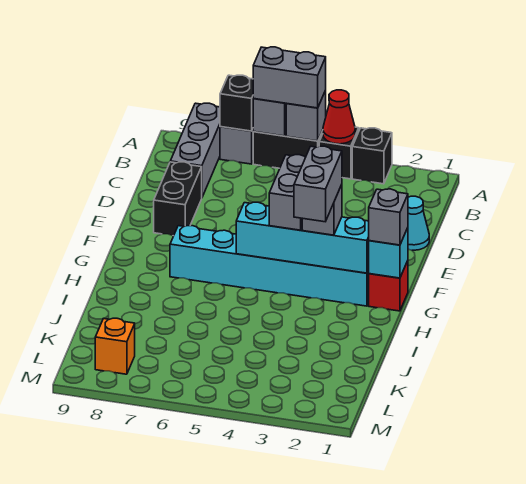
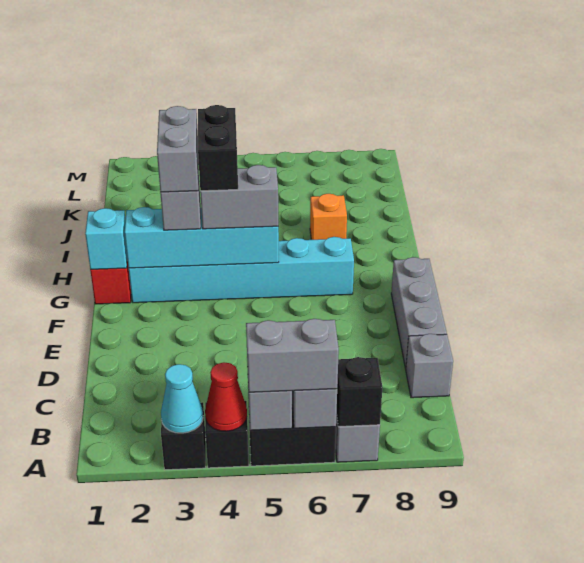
grey 1x3 brick [170,103,220,197] -> grey 1x3 brick moved to [391,257,447,369]
cyan 1x1 cone [408,196,429,250] -> cyan 1x1 cone moved to [161,364,203,433]
black 1x2 brick [154,162,202,236] -> black 1x2 brick moved to [198,105,238,191]
grey 1x2 brick [269,155,306,230] -> grey 1x2 brick turned to [200,165,278,229]
grey 1x1 brick [369,189,408,245] -> grey 1x1 brick moved to [406,334,453,398]
orange 1x1 brick [95,318,135,374] -> orange 1x1 brick moved to [310,194,347,240]

